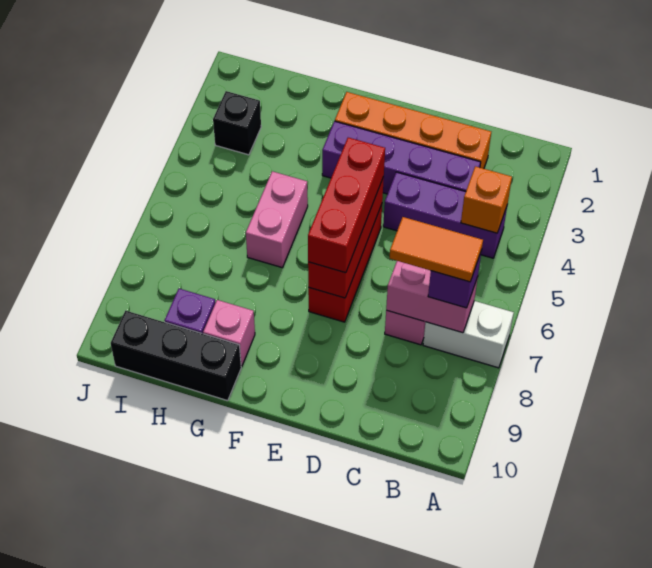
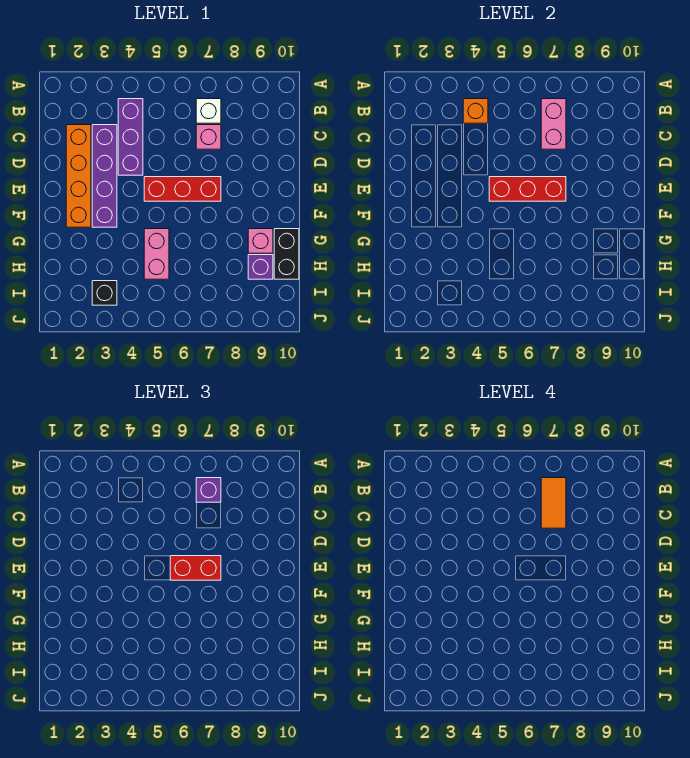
white 1x2 brick [423,301,514,368] -> white 1x1 brick [196,99,221,123]
red 1x3 brick [308,138,385,273] -> red 1x2 brick [170,556,221,580]
pink 1x2 brick [246,171,308,267] -> pink 1x2 brick turned to [144,229,169,279]
black 1x3 brick [111,311,241,401] -> black 1x2 brick [274,229,299,279]

